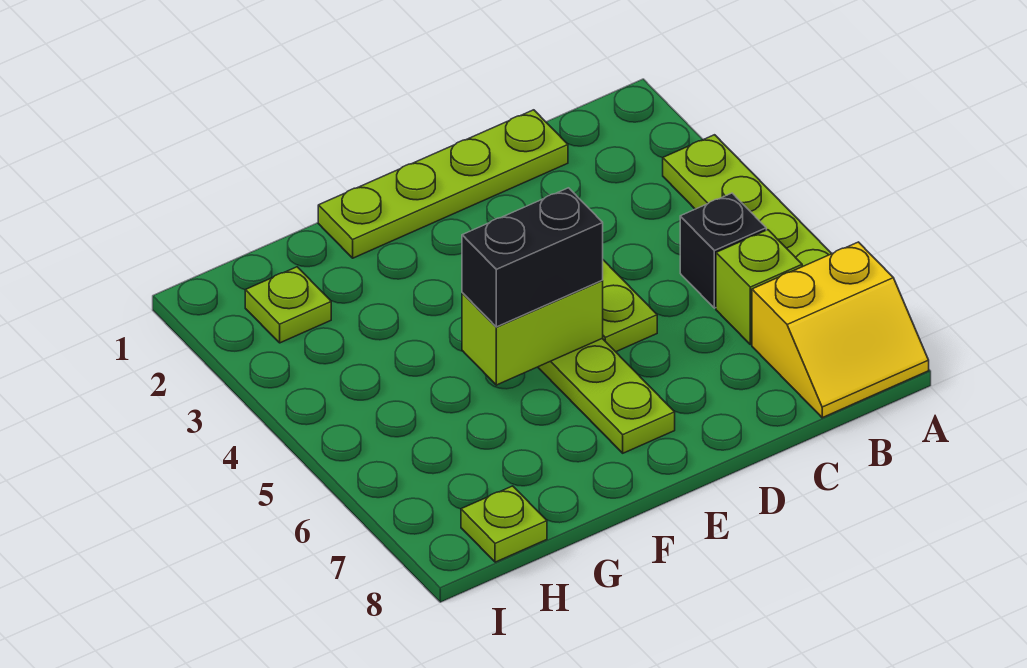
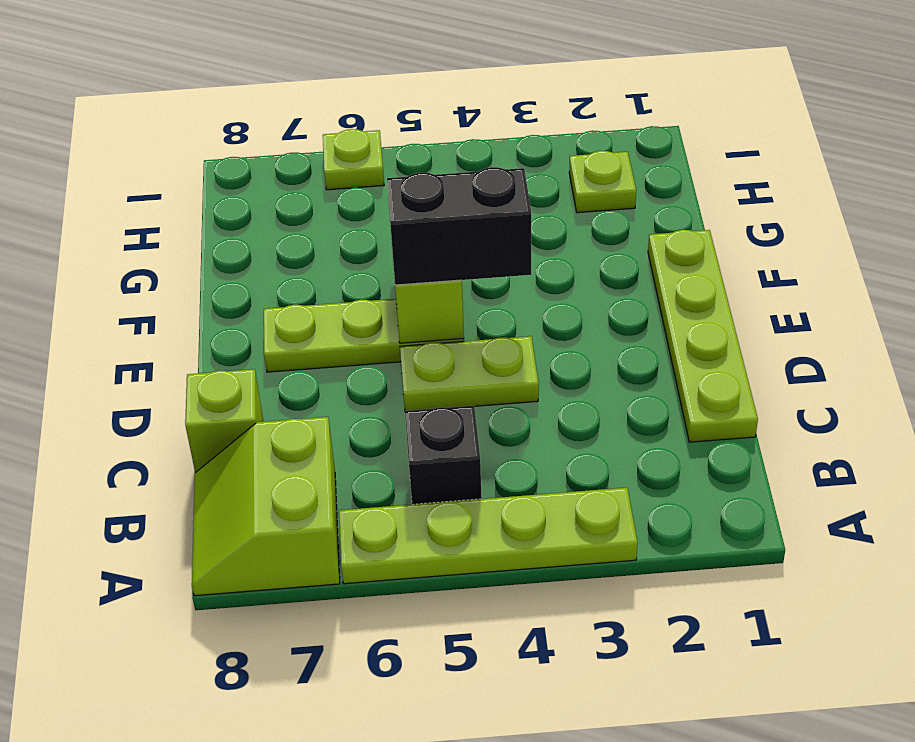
yellow 2x2 slope [752,242,929,418] -> lime 2x2 slope [192,417,340,596]
lime 1x1 brick [716,230,802,345] -> lime 1x1 brick moved to [185,369,263,473]
black 1x2 brick [462,188,603,327] -> black 1x2 brick turned to [387,167,531,285]
lime 1x1 plate [461,486,547,562] -> lime 1x1 plate moved to [323,129,384,190]

